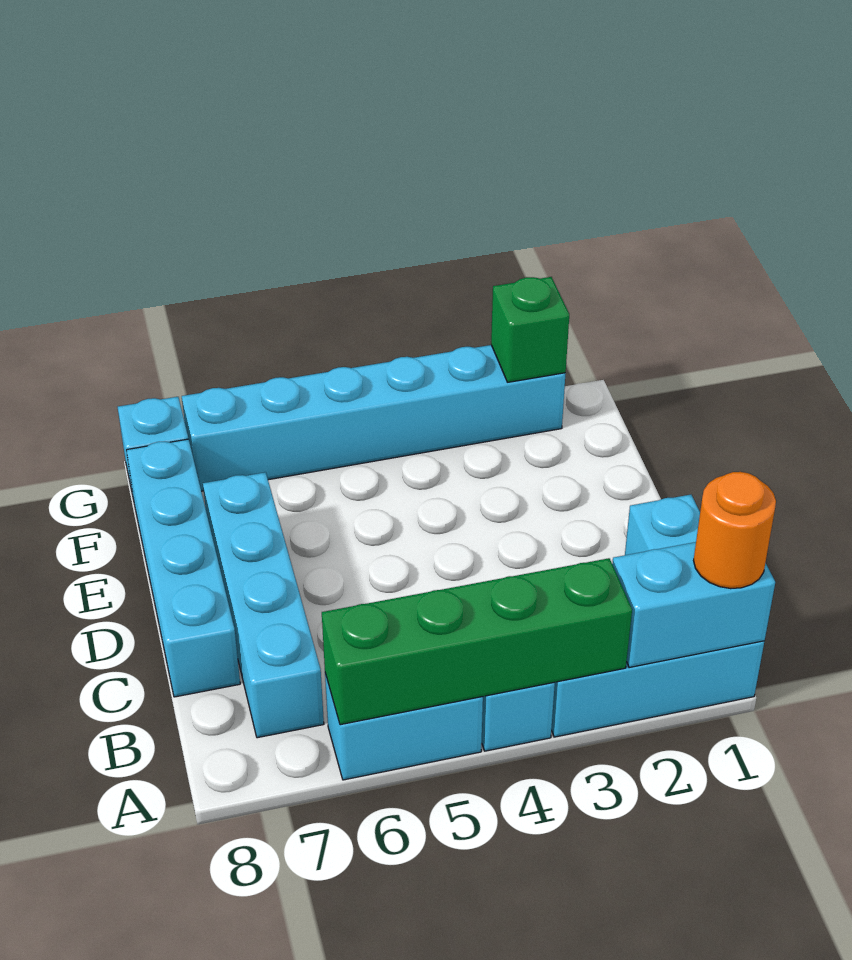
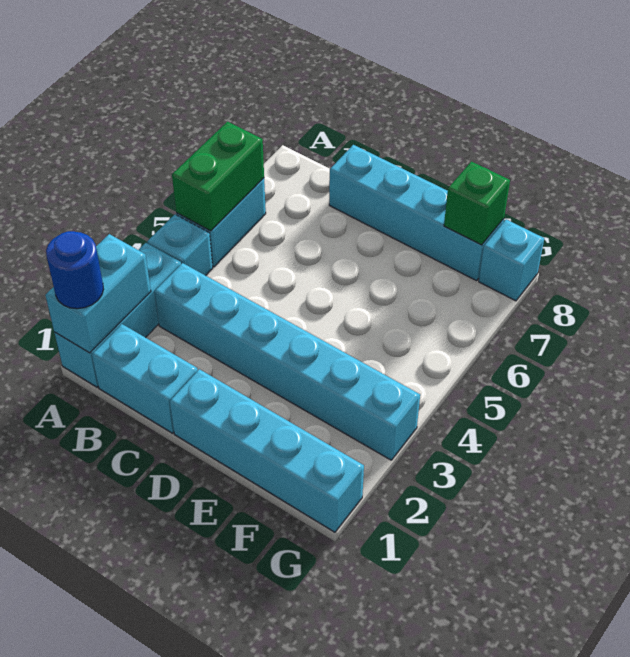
orange 1x1 round brick [694,472,776,589] -> blue 1x1 round brick [46,231,104,309]
green 1x4 brick [322,558,632,725] -> green 1x2 brick [172,122,264,231]
cyan 1x4 brick [203,472,324,738] -> cyan 1x4 brick moved to [170,369,364,532]
cyan 1x6 brick [182,345,566,491] -> cyan 1x6 brick turned to [154,263,420,460]
green 1x1 brick [491,277,569,382] -> green 1x1 brick moved to [444,162,510,245]

